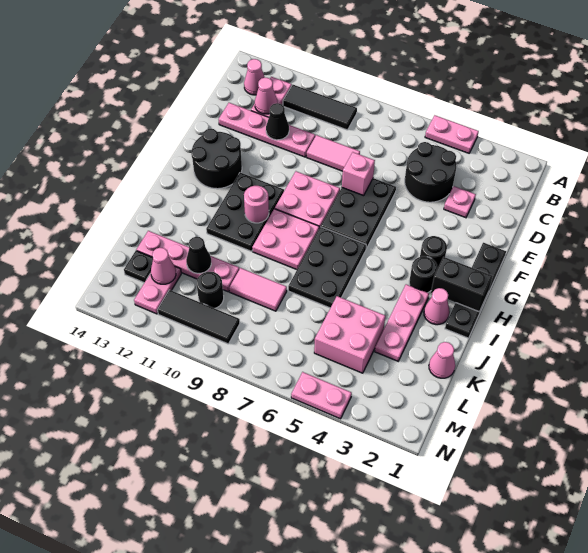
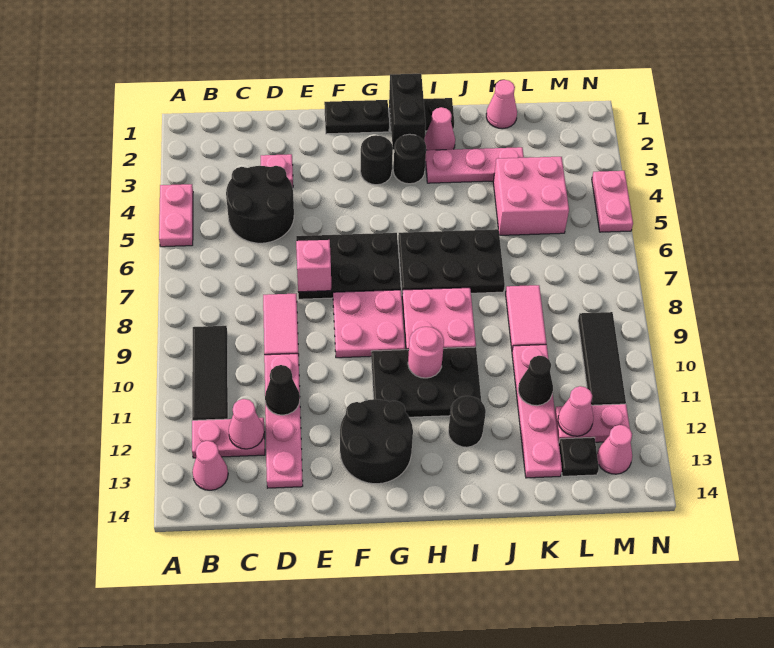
black 1x1 round brick [197,272,224,308] -> black 1x1 round brick moved to [448,396,486,447]
none -> pink 1x1 cone [597,425,632,474]

